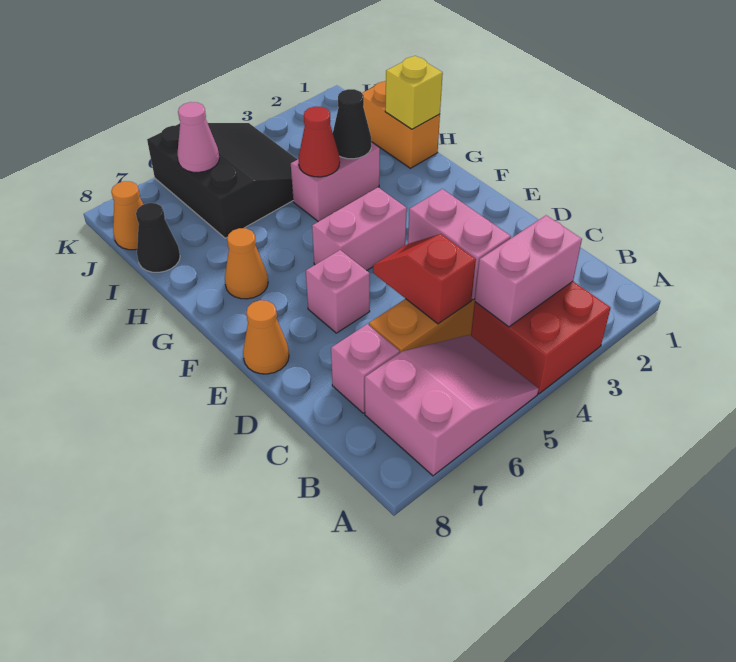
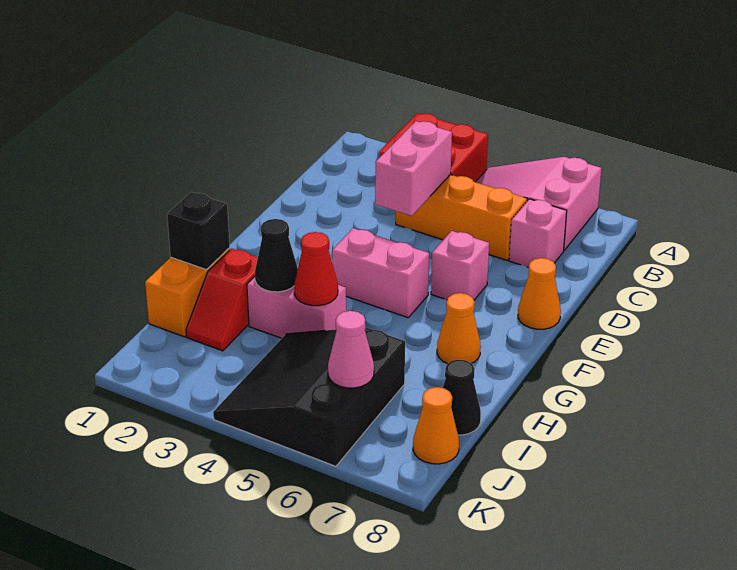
pink 1x2 brick [475,215,582,327] -> none
red 1x2 slope [373,234,476,324] -> red 1x2 slope moved to [186,249,258,351]
yellow 1x1 brick [385,56,443,129] -> black 1x1 brick [167,192,230,269]

